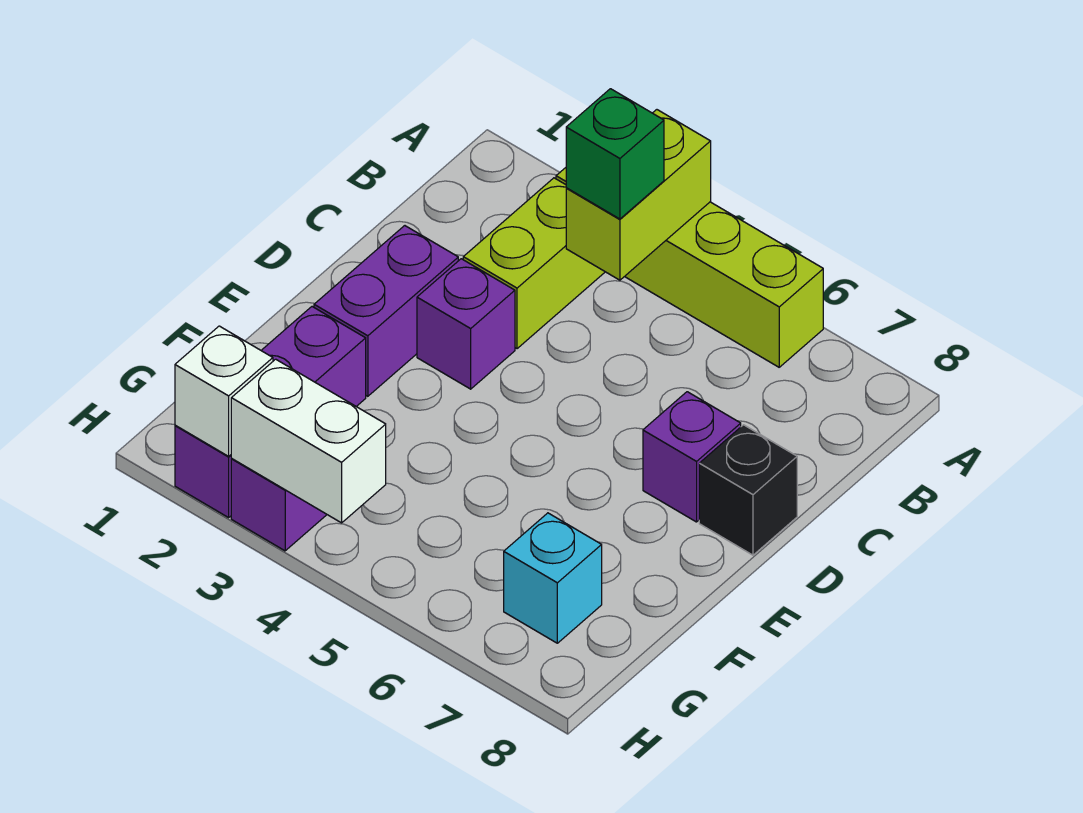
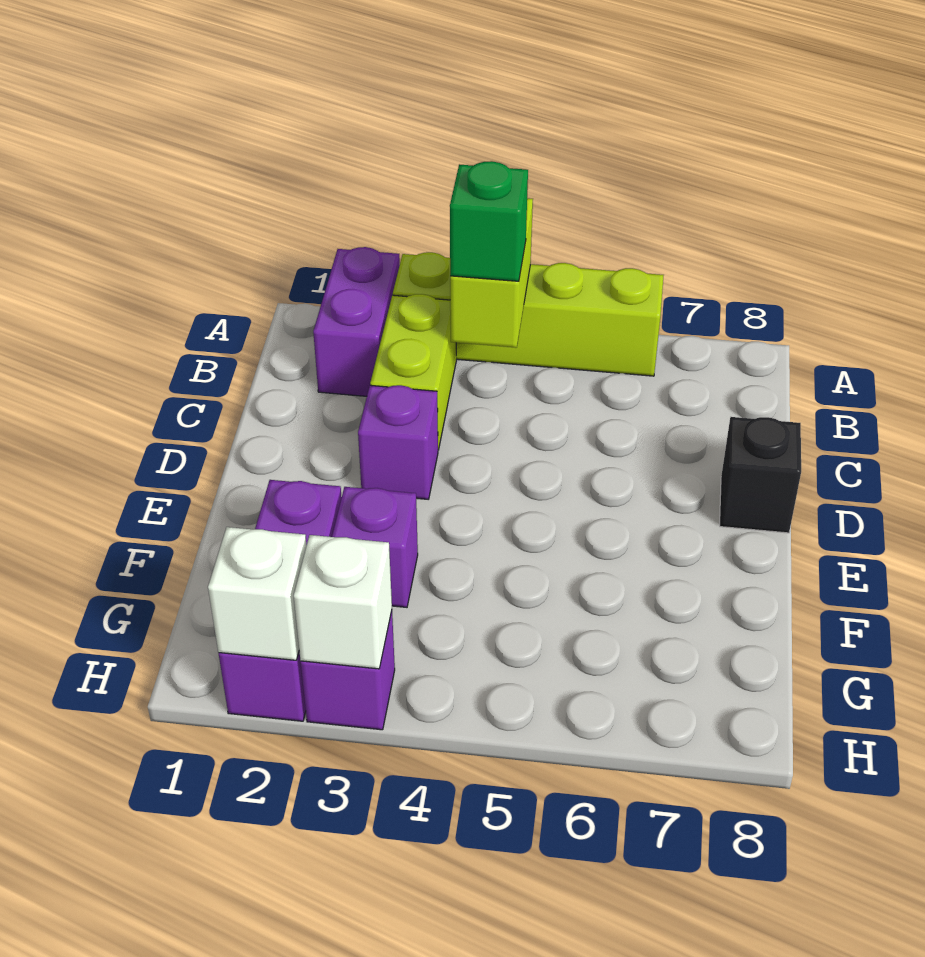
purple 1x2 brick [314,226,458,396] -> purple 1x2 brick moved to [313,247,400,396]
purple 1x1 brick [643,392,741,522] -> purple 1x1 brick moved to [332,487,418,607]
cyan 1x1 brick [504,513,602,643] -> none
white 1x2 brick [231,359,386,523] -> white 1x1 brick [294,535,392,669]

